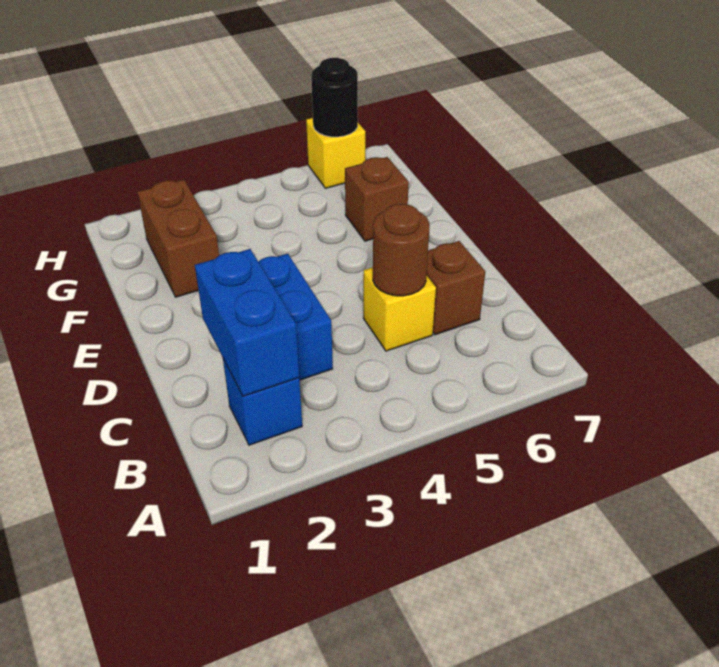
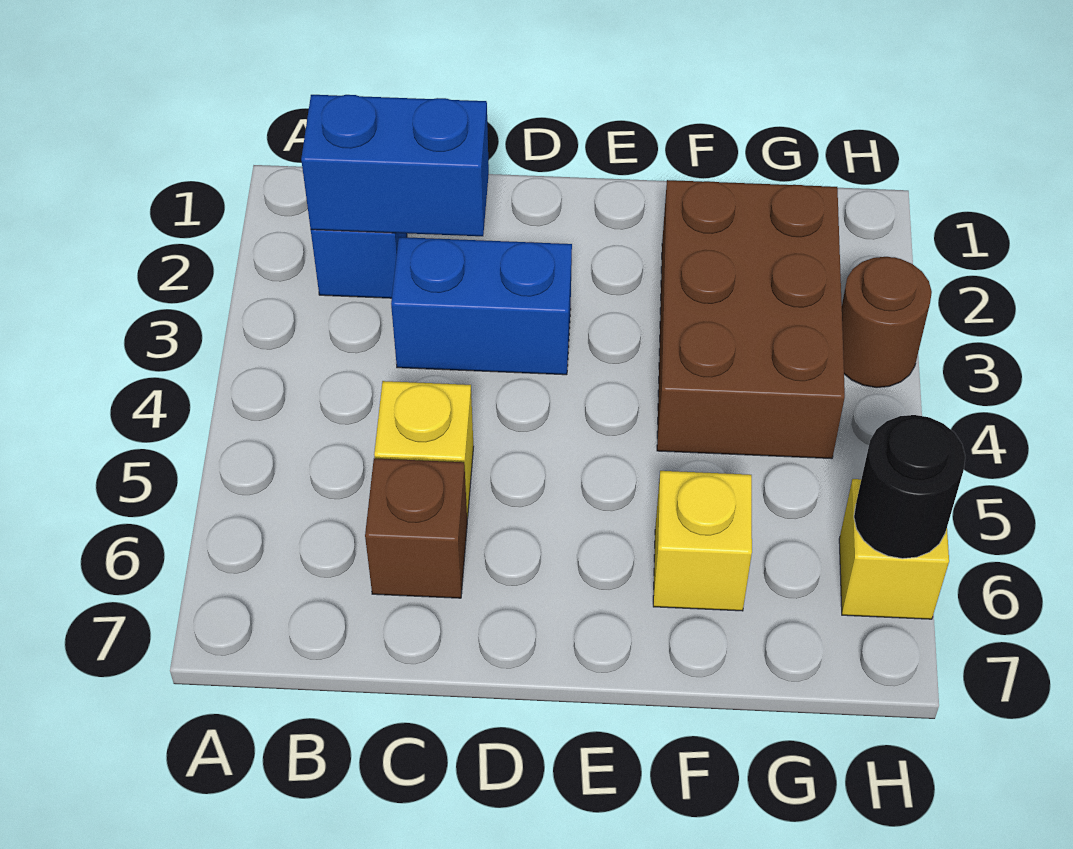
brown 1x1 round brick [373,204,429,296] -> brown 1x1 round brick moved to [842,257,932,388]
brown 1x2 brick [138,180,219,297] -> brown 2x3 brick [657,180,845,459]
brown 1x1 brick [345,157,409,241] -> yellow 1x1 brick [653,471,752,611]

